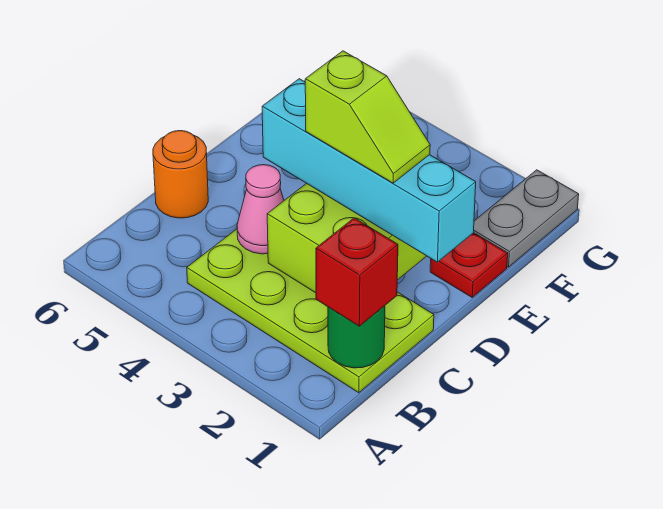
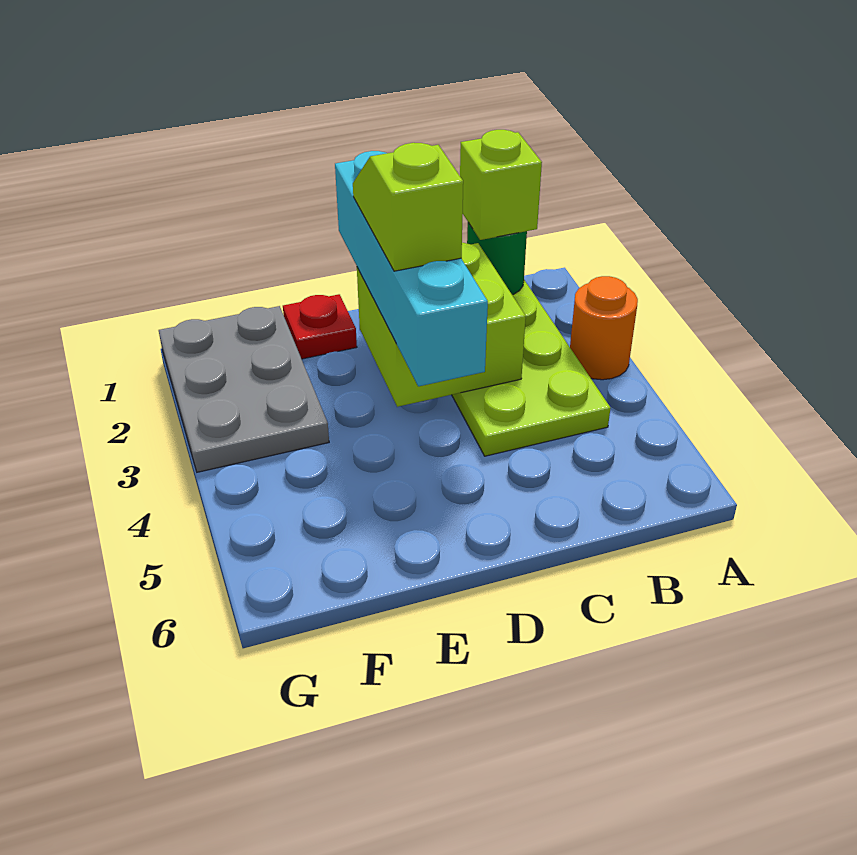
red 1x1 brick [316,218,398,326] -> lime 1x1 brick [460,130,542,240]
pink 1x1 cone [237,165,284,254] -> none
orange 1x1 round brick [153,131,208,218] -> orange 1x1 round brick moved to [570,276,638,380]
grey 1x2 plate [474,170,579,267] -> grey 2x3 plate [159,306,329,472]

